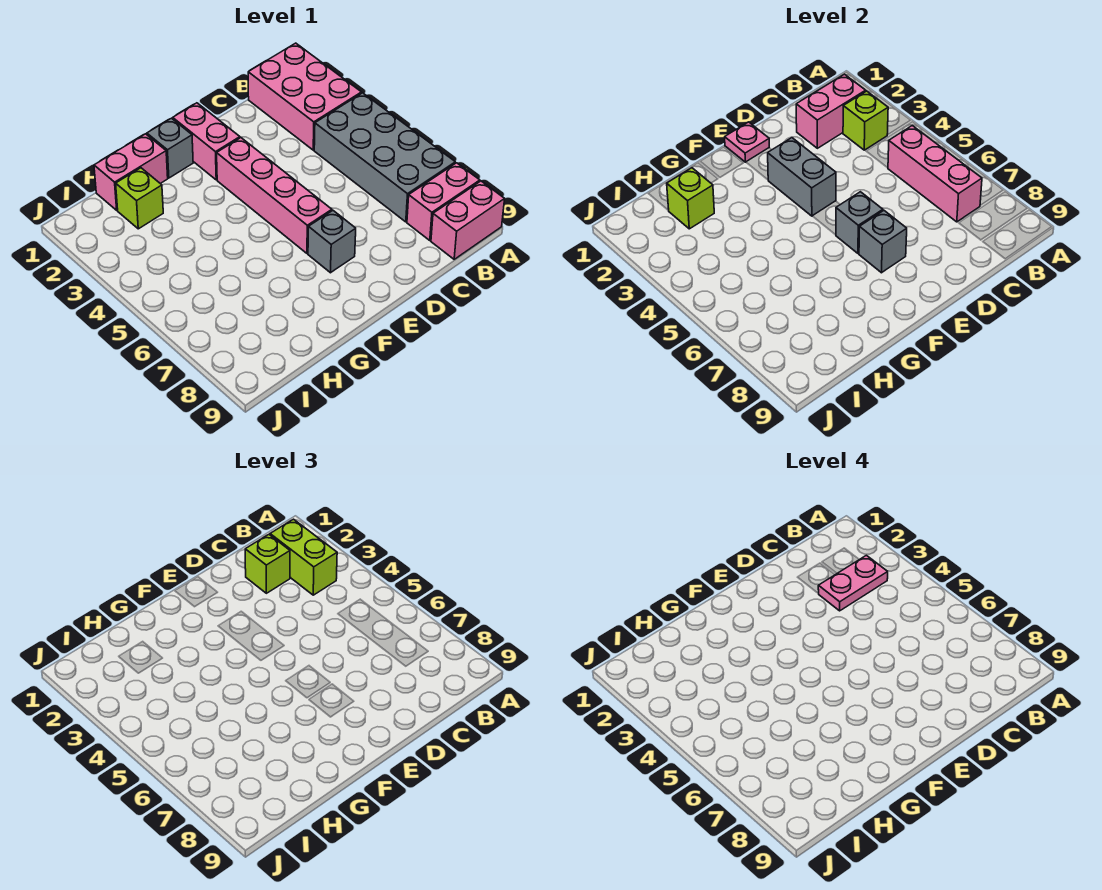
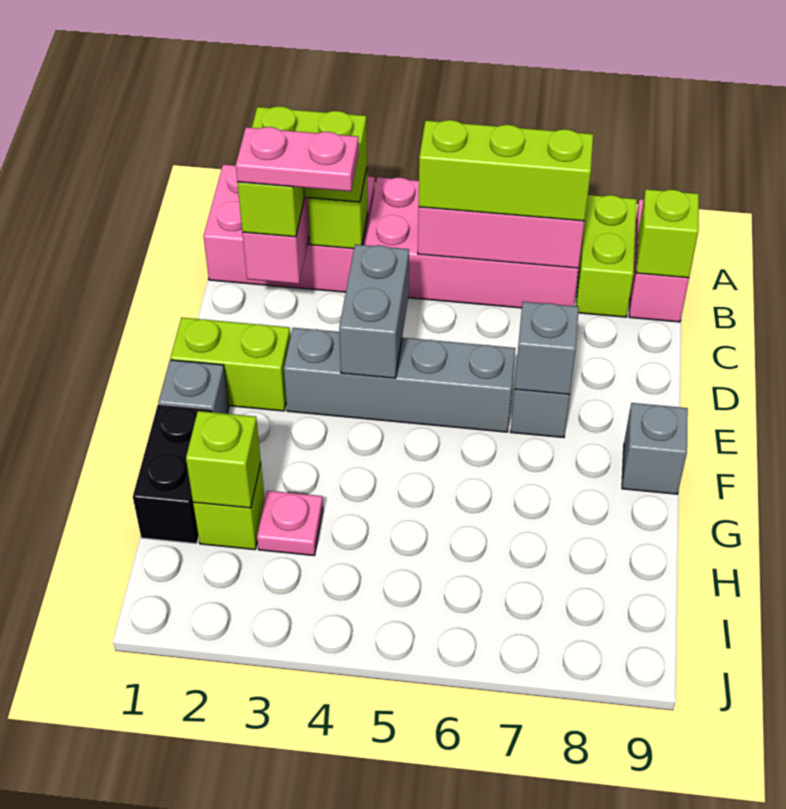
grey 2x4 brick [314,93,455,222] -> pink 2x4 brick [365,177,579,308]
pink 1x2 brick [407,163,480,241] -> lime 1x2 brick [576,195,637,317]
pink 1x2 plate [818,555,888,611] -> pink 1x2 plate turned to [236,127,359,192]
none -> lime 1x3 brick [419,120,593,221]
none -> lime 1x1 brick [636,189,699,278]
pink 1x2 brick [173,103,240,180] -> lime 1x2 brick [170,318,290,411]
pink 1x1 plate [725,122,769,162] -> pink 1x1 plate moved to [257,491,323,556]
pink 1x4 brick [217,138,332,253] -> grey 1x4 brick [284,328,516,432]
grey 1x2 brick [768,138,836,216] -> grey 1x2 brick turned to [339,244,409,378]
grey 1x1 brick [836,192,883,253] -> grey 1x1 brick moved to [622,403,688,494]
pink 1x2 brick [94,134,168,210] -> black 1x2 brick [133,404,213,544]

